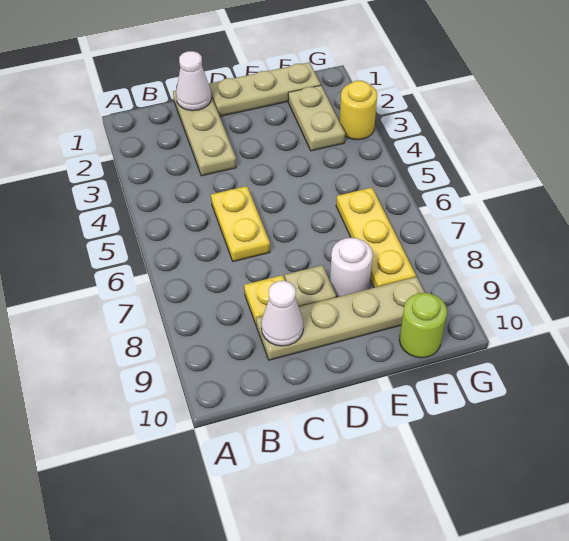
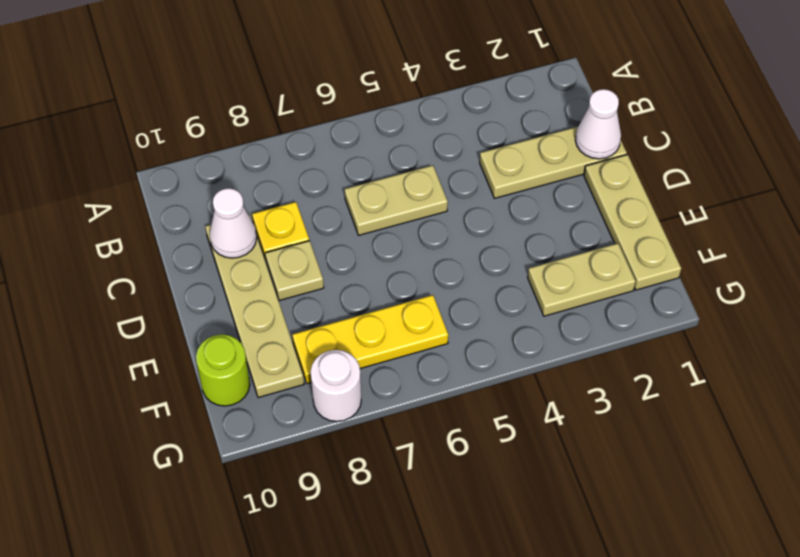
yellow 1x2 plate [211,186,270,262] -> tan 1x2 plate [345,165,448,235]
white 1x1 round brick [330,238,373,297] -> white 1x1 round brick moved to [311,350,361,421]
yellow 1x1 round brick [340,81,377,140] -> none

